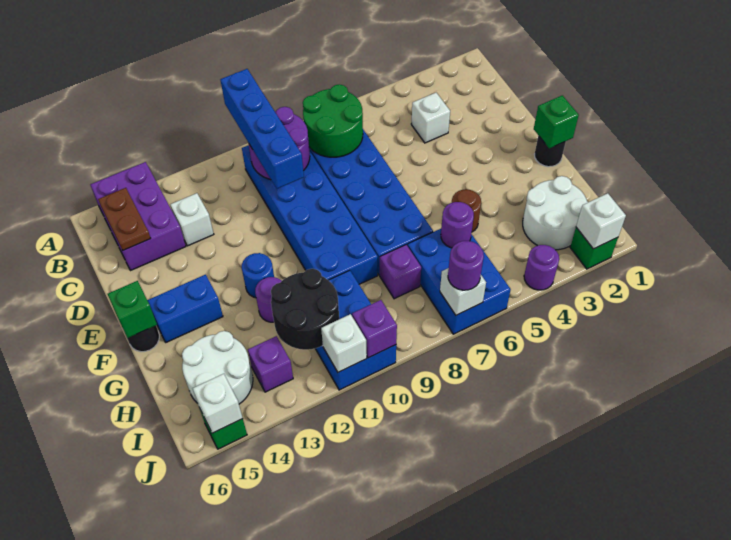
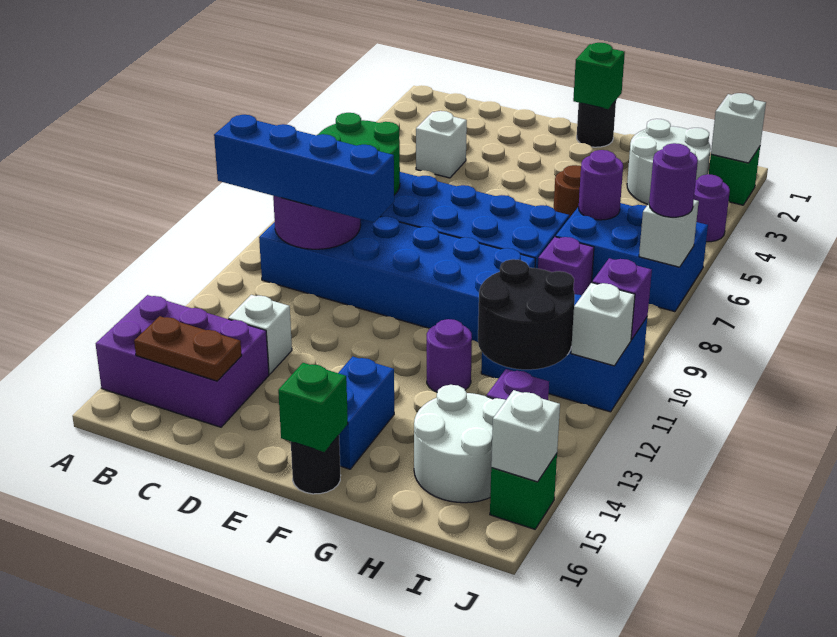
blue 1x1 round brick [242,253,274,298] -> none

